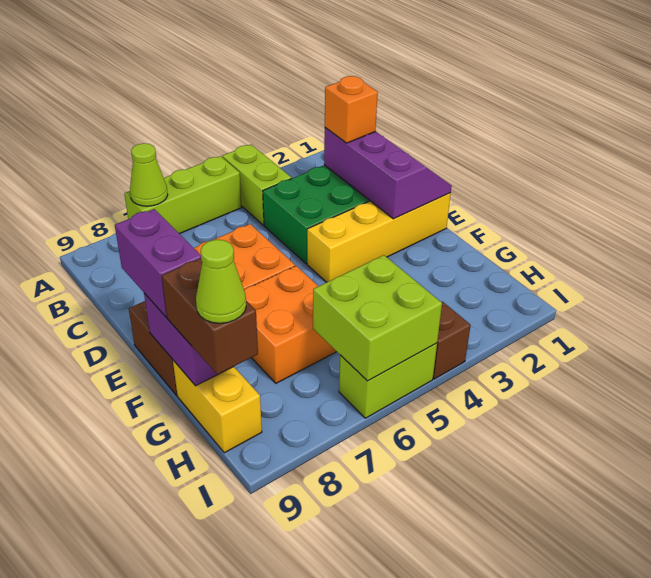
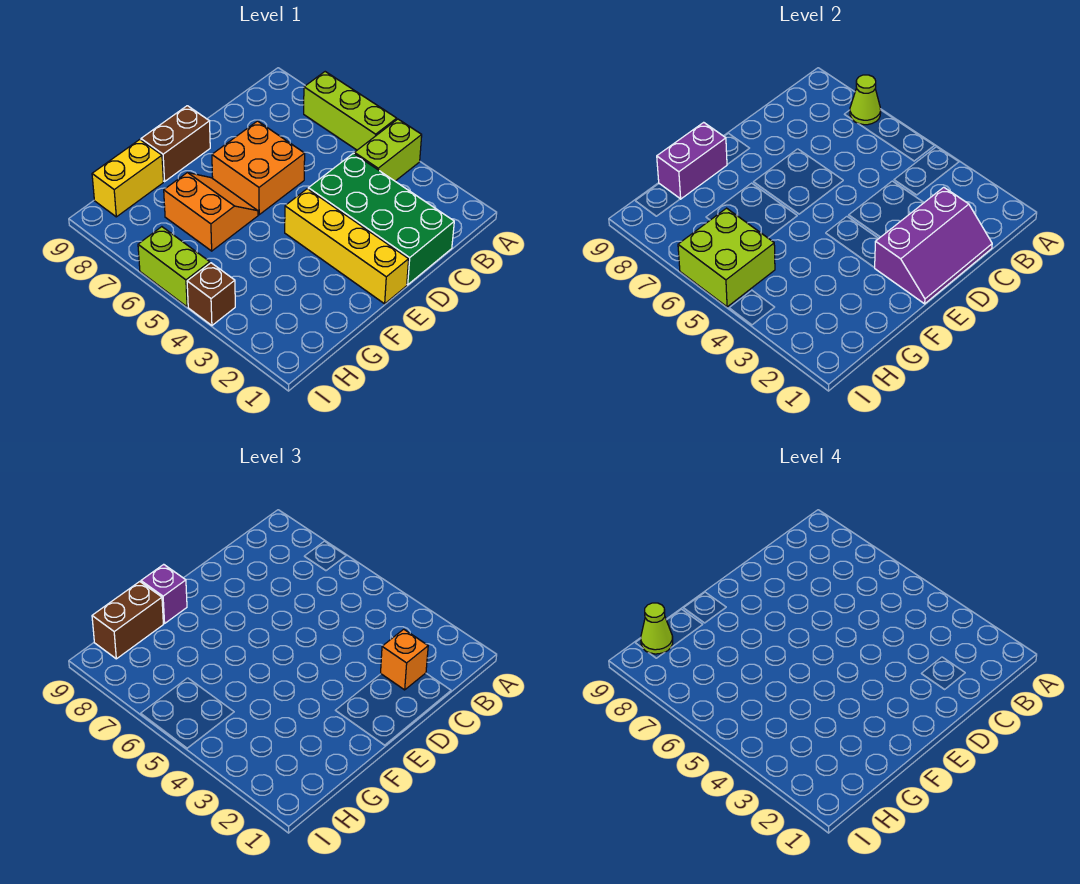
purple 1x2 brick [115,209,201,317] -> purple 1x1 brick [141,564,187,624]
orange 2x2 brick [244,266,337,383] -> orange 2x2 slope [164,173,258,251]

